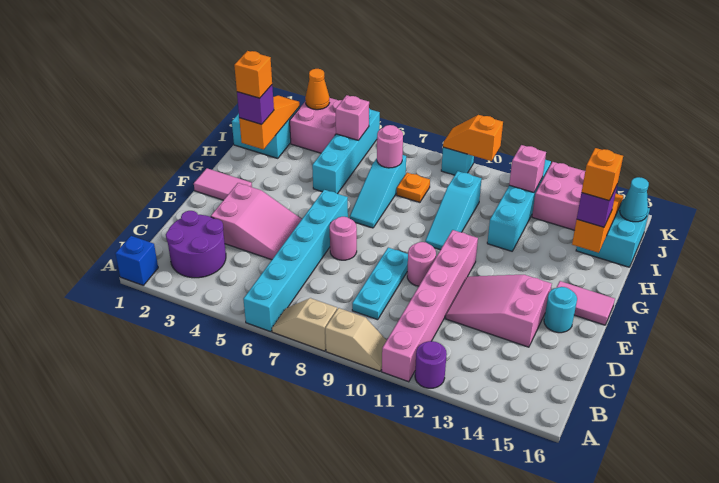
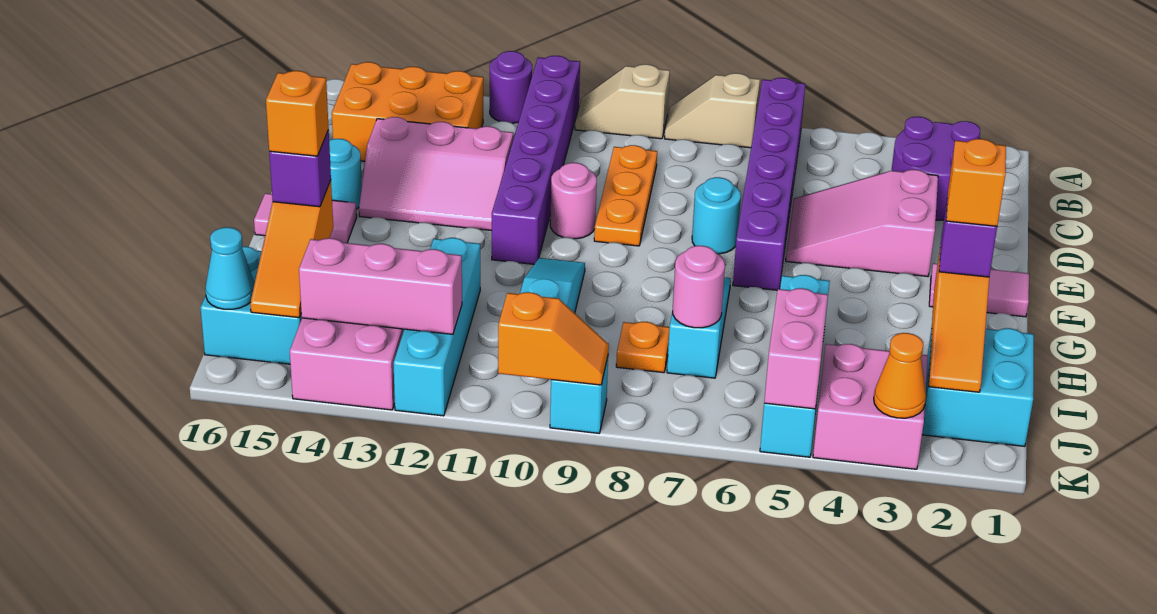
blue 1x1 brick [115,236,158,285] -> none
cyan 1x6 brick [243,190,348,332] -> purple 1x6 brick [733,78,805,290]
tan 1x2 slope [272,298,337,351] -> tan 1x2 slope turned to [665,73,760,148]
pink 1x6 brick [382,230,478,382] -> purple 1x6 brick [492,56,580,264]
none -> orange 2x3 brick [332,62,483,161]
cyan 1x3 plate [352,248,408,320] -> orange 1x3 plate [594,145,657,246]
pink 2x3 slope [446,275,552,347] -> pink 2x3 slope turned to [359,117,513,231]
pink 1x1 round brick [330,217,357,260] -> cyan 1x1 round brick [692,177,741,254]
pink 1x1 brick [335,95,369,140] -> pink 1x2 brick [764,288,828,409]
pink 1x1 brick [509,145,546,192] -> pink 1x3 brick [299,238,462,334]

